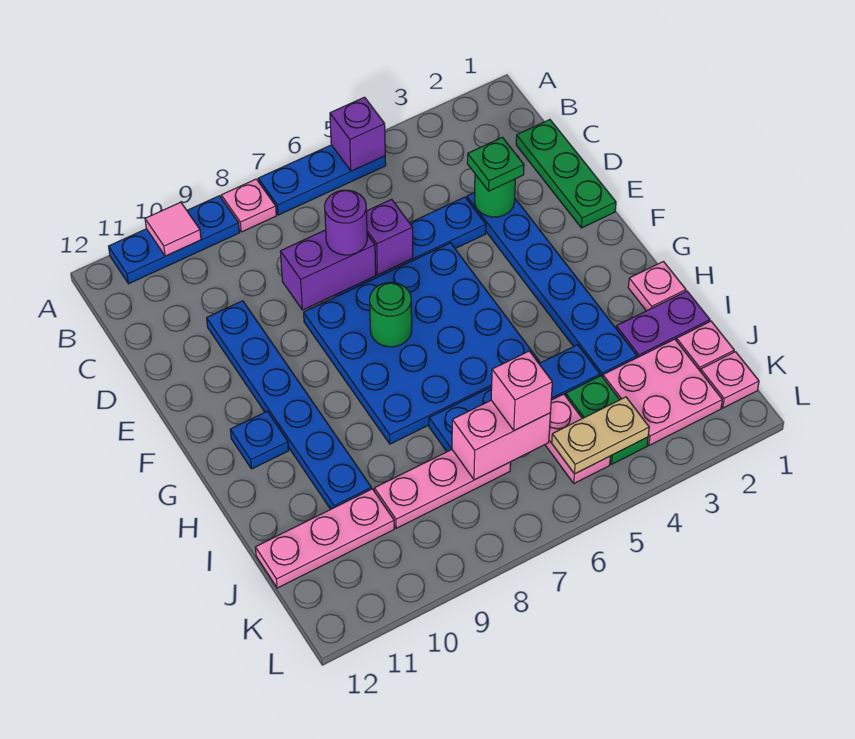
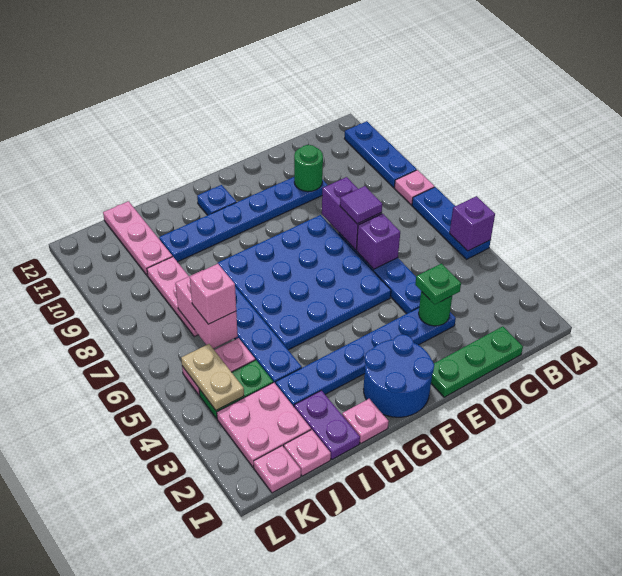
pink 1x1 tile [145,202,201,256] -> none
purple 1x1 round brick [325,190,367,255] -> purple 1x1 tile [340,186,382,224]
none -> blue 2x2 round brick [364,334,434,417]
green 1x1 round brick [370,283,412,347] -> green 1x1 round brick moved to [294,145,323,192]

